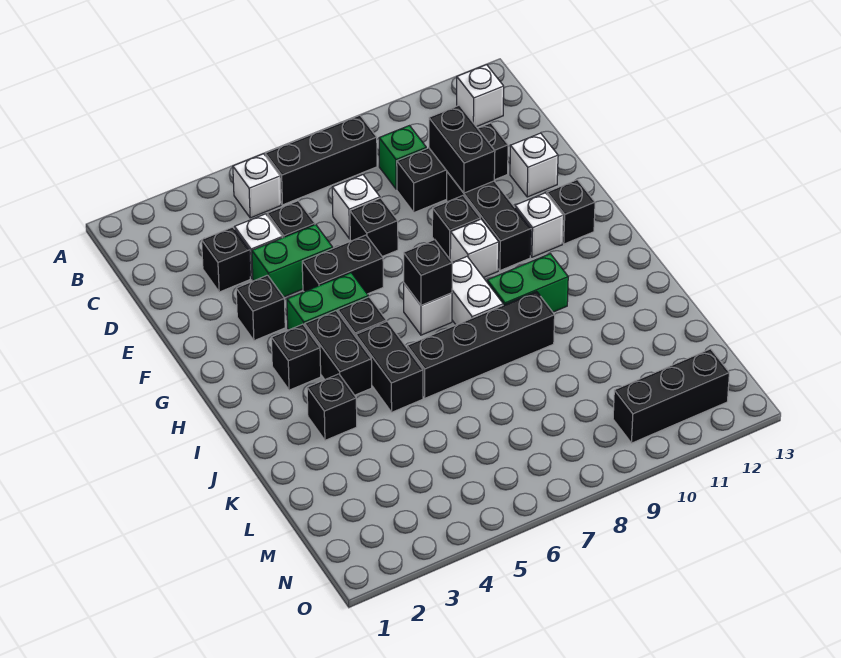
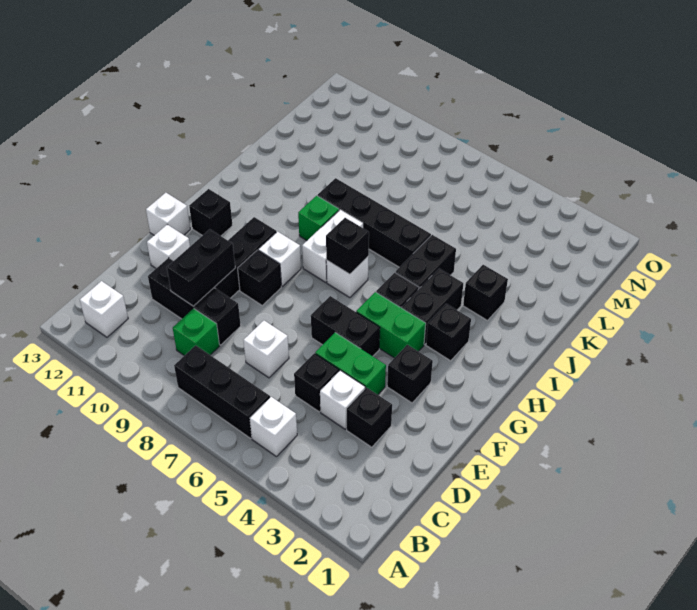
black 1x1 brick [350,198,398,257] -> none
white 1x1 brick [515,193,563,257] -> white 1x1 brick moved to [146,193,190,235]
green 1x2 brick [487,254,568,312] -> green 1x1 brick [298,196,339,240]
black 1x3 brick [613,349,729,443] -> none

